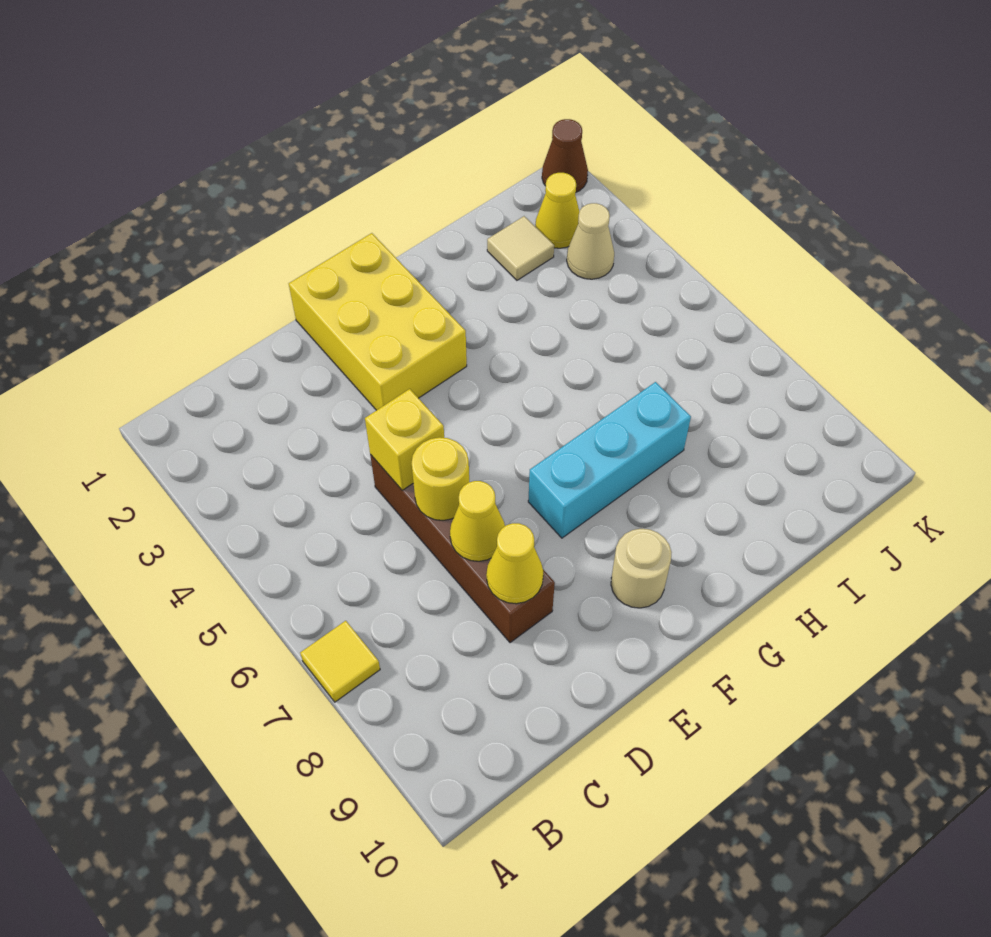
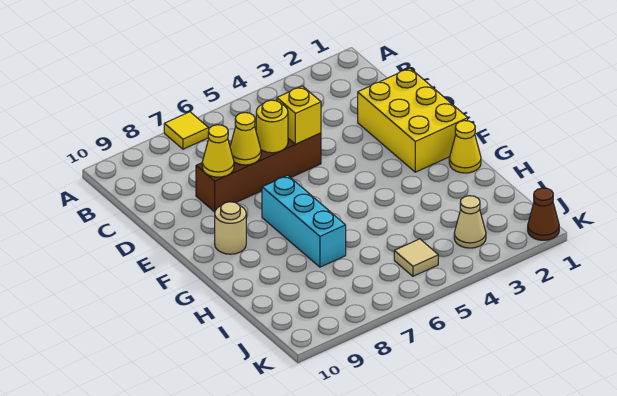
yellow 2x3 brick [289,233,467,410] -> yellow 2x3 brick turned to [358,68,468,172]
tan 1x1 tile [487,216,554,280] -> tan 1x1 tile moved to [394,239,438,276]
yellow 1x1 cone [535,173,579,248] -> yellow 1x1 cone moved to [449,121,481,173]

